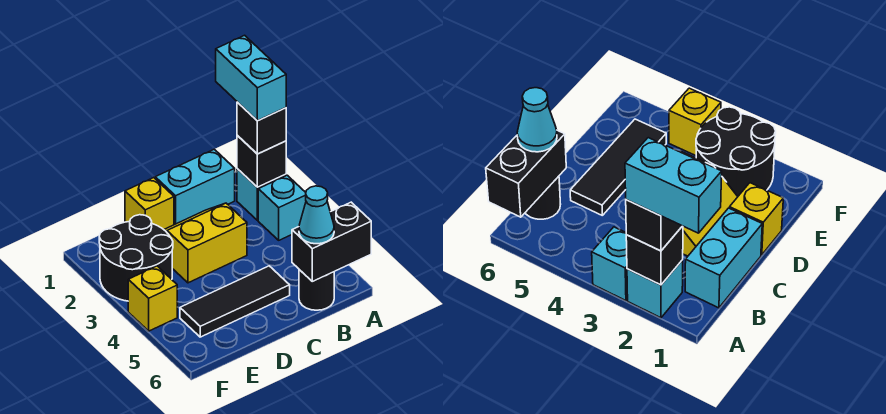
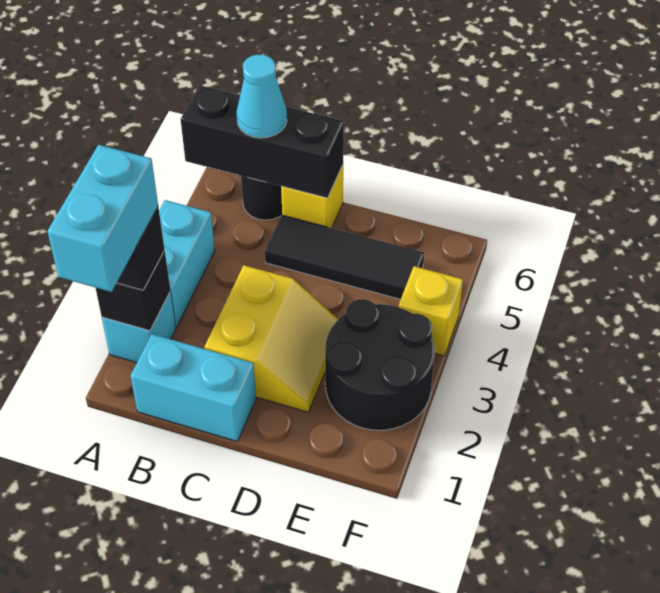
cyan 1x1 brick [258,175,306,240] -> cyan 1x2 brick [159,200,215,327]
black 1x2 brick [292,202,371,281] -> black 1x3 brick [180,85,344,198]
yellow 2x2 slope [164,203,247,283] -> yellow 2x2 slope turned to [205,265,339,412]
yellow 1x1 brick [125,178,174,229] -> yellow 1x1 brick moved to [281,165,343,228]

